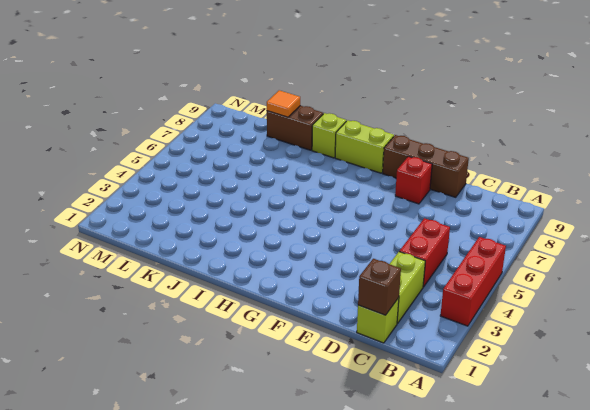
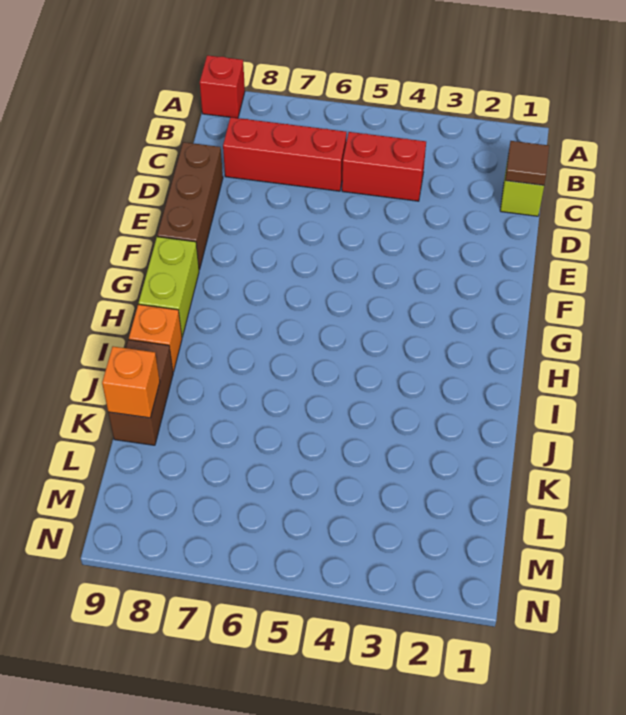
red 1x3 brick [440,237,506,326] -> red 1x3 brick moved to [223,117,347,191]
brown 1x1 brick [358,259,401,315] -> brown 1x1 tile [505,141,549,185]
lime 1x2 brick [390,252,425,324] -> none
red 1x1 brick [395,156,432,204] -> red 1x1 brick moved to [200,55,245,118]
lime 1x1 brick [312,113,346,158] -> orange 1x1 brick [129,304,182,372]
orange 1x1 tile [267,90,300,117] -> orange 1x1 brick [102,347,160,418]

